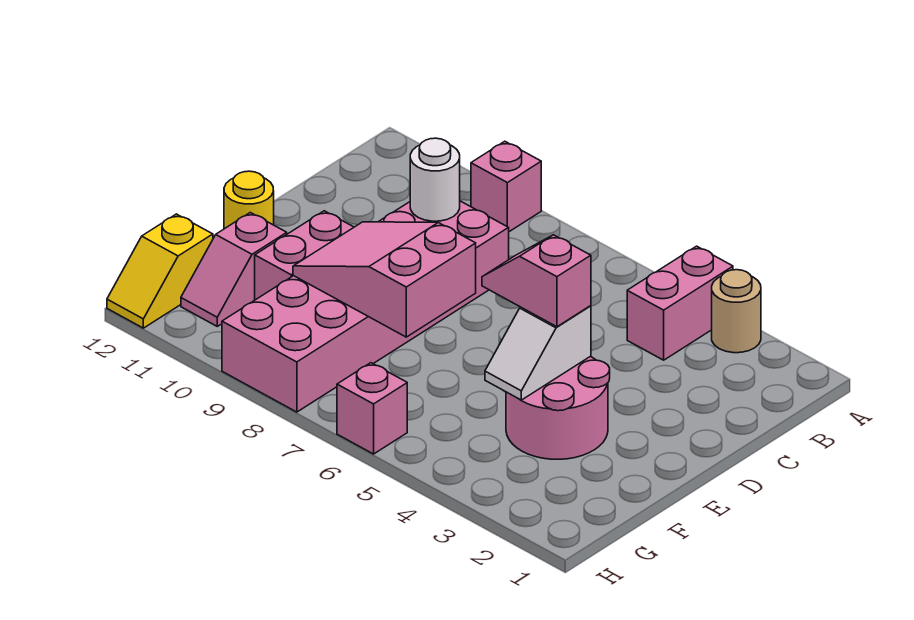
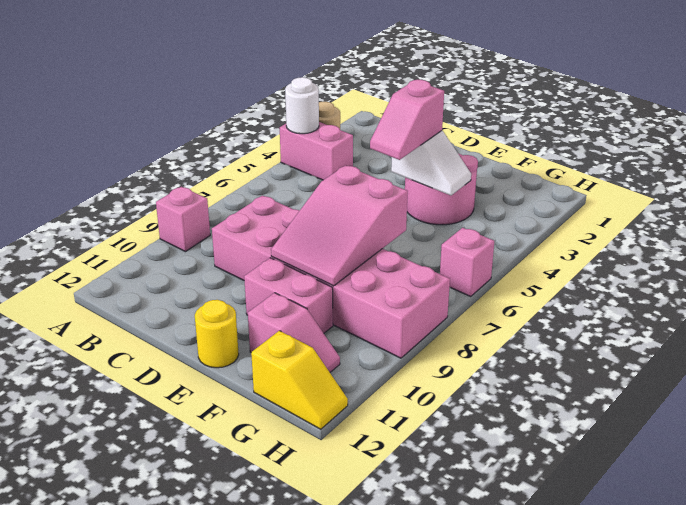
white 1x1 round brick [410,138,460,221] -> white 1x1 round brick moved to [285,77,319,134]

